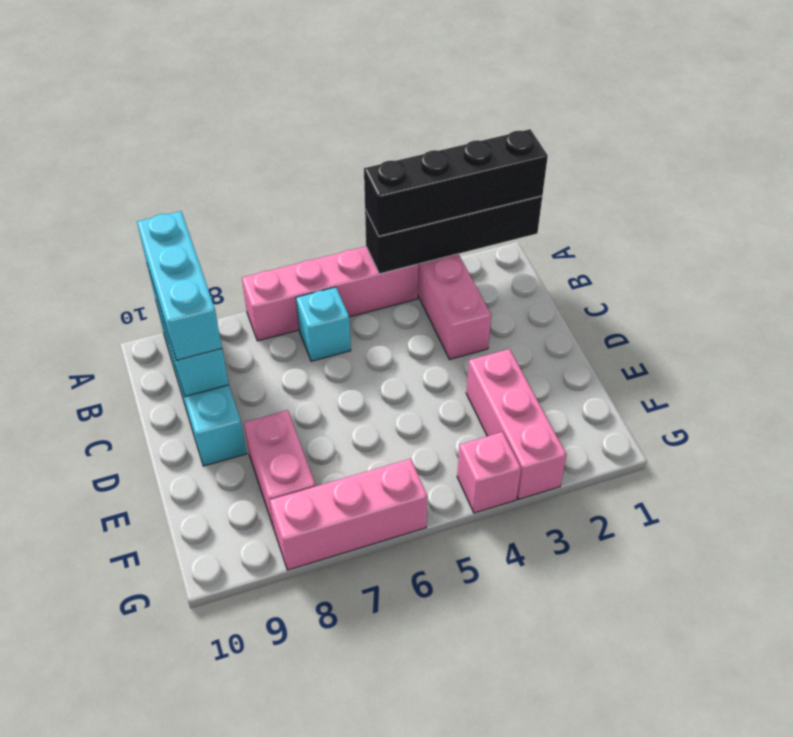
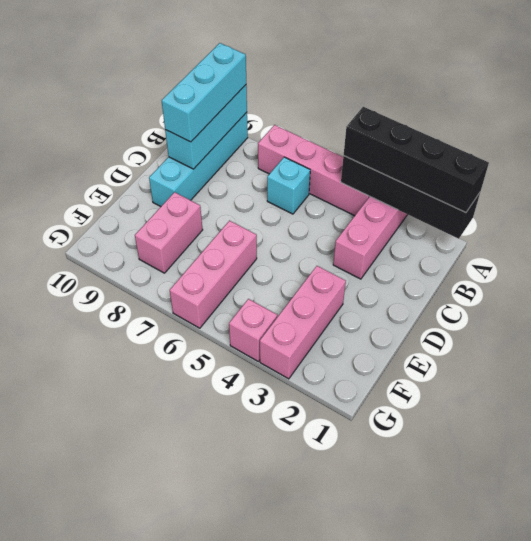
pink 1x3 brick [270,459,427,570] -> pink 1x3 brick turned to [170,221,257,328]

